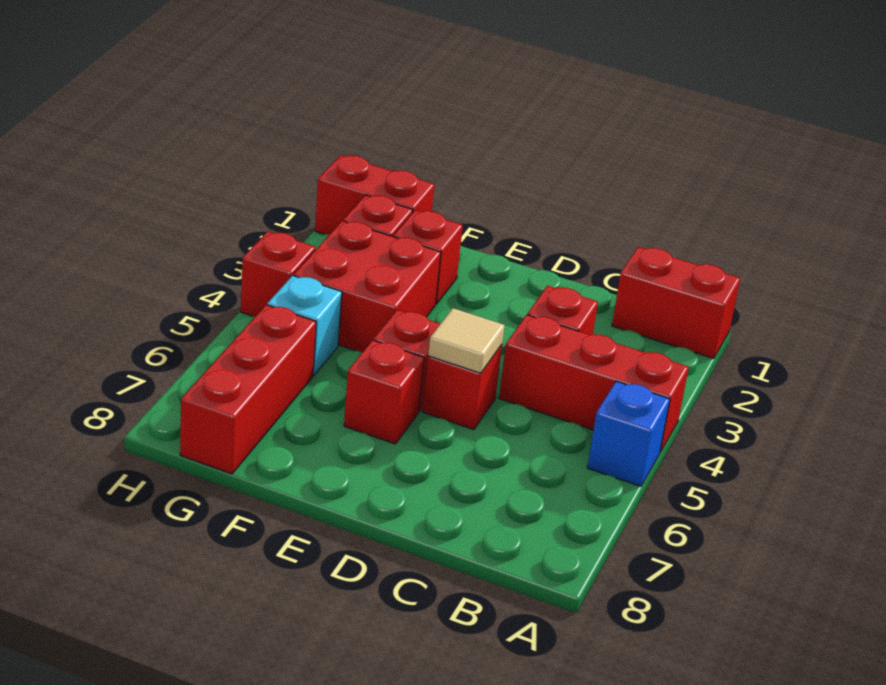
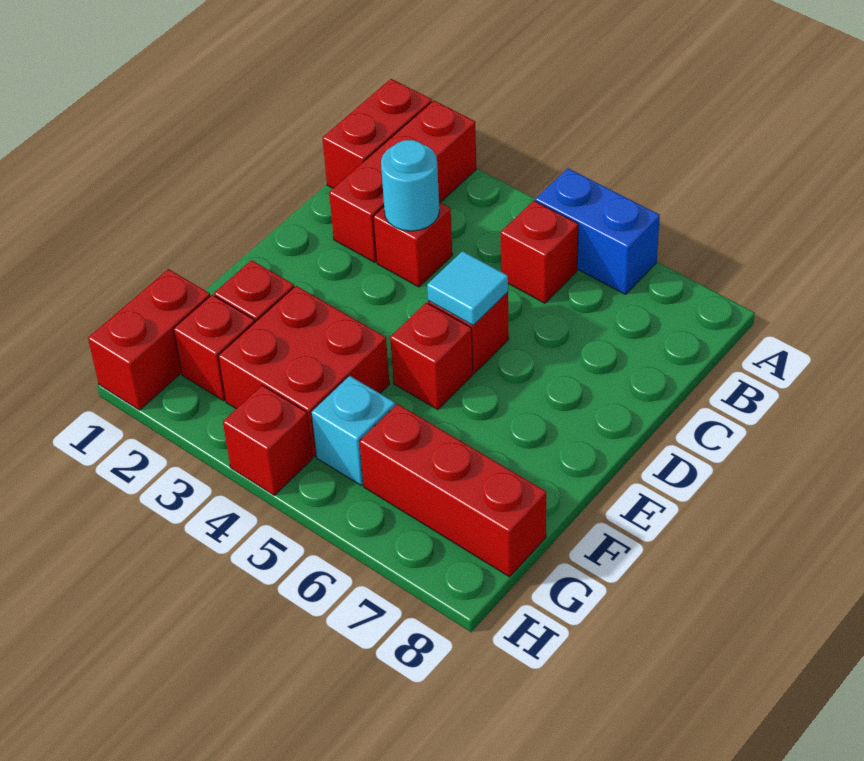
red 1x3 brick [499,315,689,452] -> red 1x3 brick moved to [329,101,476,262]
blue 1x1 brick [587,381,670,486] -> blue 1x2 brick [535,168,660,294]
none -> cyan 1x1 round brick [381,140,439,231]
tan 1x1 tile [428,308,505,373] -> cyan 1x1 tile [427,251,508,325]
red 1x1 brick [344,340,424,444] -> red 1x1 brick moved to [501,201,578,303]

